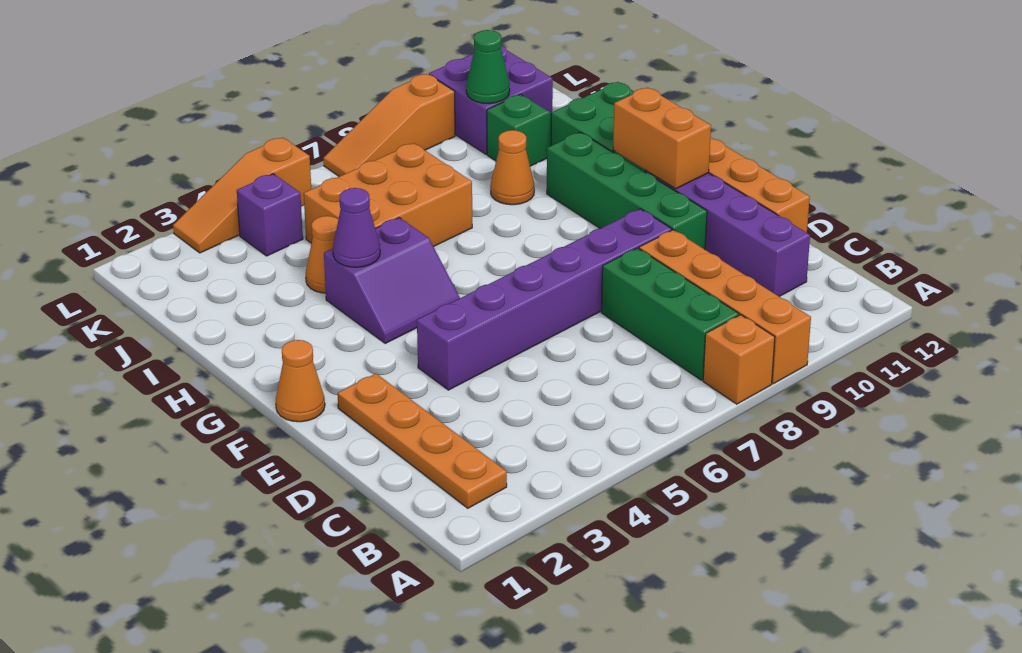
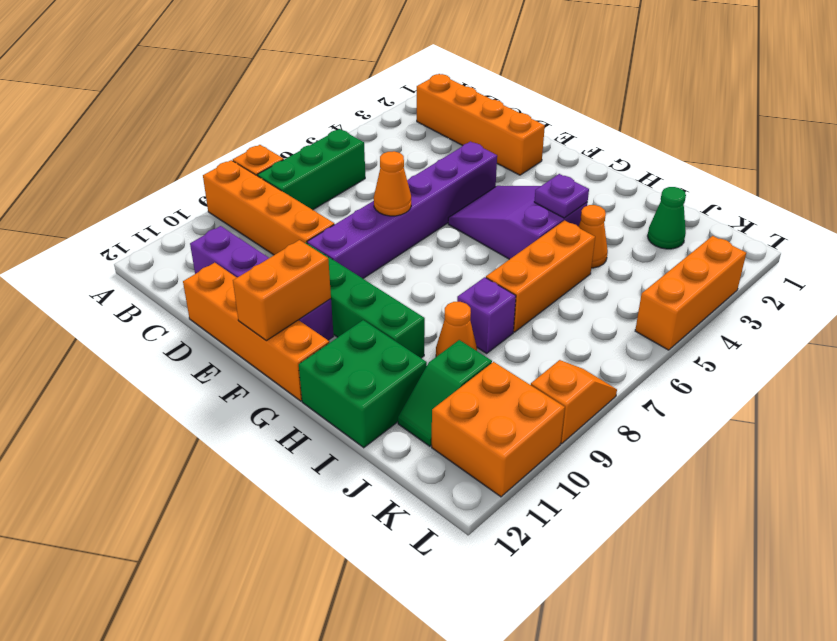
orange 1x4 plate [338,374,507,508] -> orange 1x4 brick [417,74,545,175]
green 1x3 brick [601,248,739,380] -> green 1x3 brick turned to [257,129,365,210]
orange 1x1 cone [276,340,325,422] -> orange 1x1 cone moved to [374,151,411,216]
orange 1x2 brick [613,88,711,189] -> orange 1x2 brick turned to [233,240,331,341]
purple 2x2 slope [324,218,460,343] -> purple 2x3 slope [448,186,588,259]
purple 1x1 cone [333,188,380,267] -> purple 1x1 plate [534,174,589,218]
orange 2x3 brick [304,143,472,246] -> orange 1x3 brick [486,220,595,332]
purple 1x1 brick [237,174,303,256] -> purple 1x1 brick moved to [457,277,516,353]
purple 2x2 brick [429,46,553,154] -> orange 2x2 brick [432,362,565,497]
green 1x1 cone [466,30,510,103] -> green 1x1 cone moved to [648,187,686,249]
orange 1x3 slope [173,137,311,253] -> orange 1x3 brick [635,236,746,350]
orange 1x3 slope [323,74,455,177] -> orange 1x2 slope [531,360,617,444]

